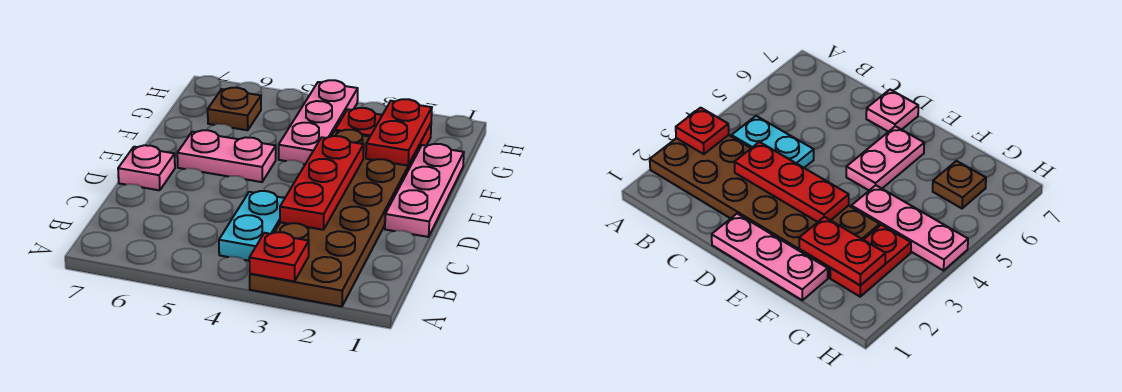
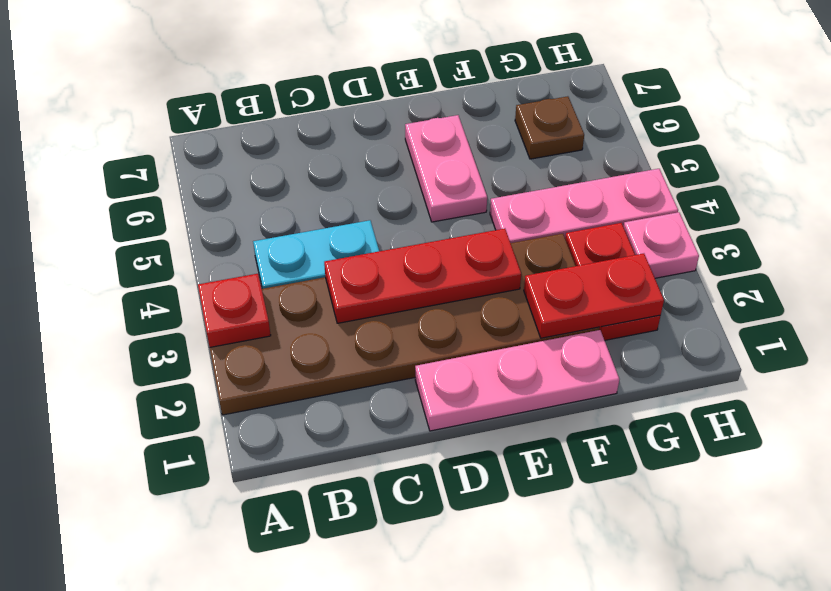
pink 1x1 plate [118,145,175,190] -> pink 1x1 plate moved to [624,212,699,278]

